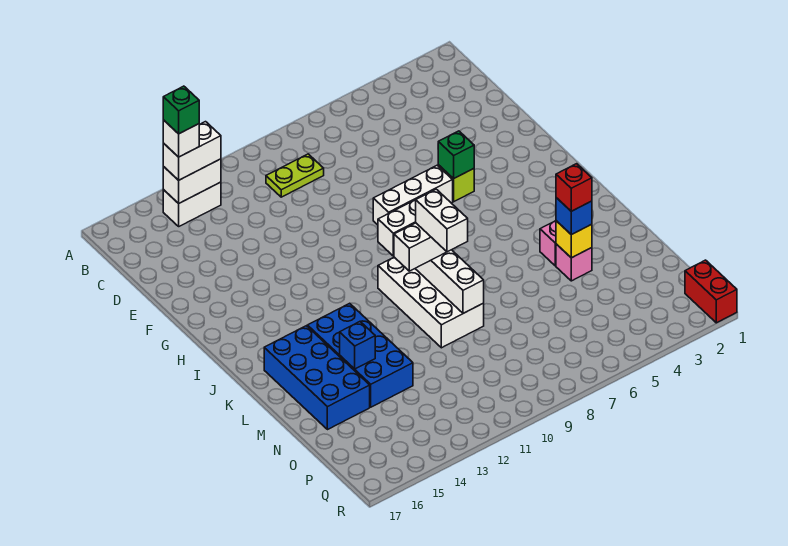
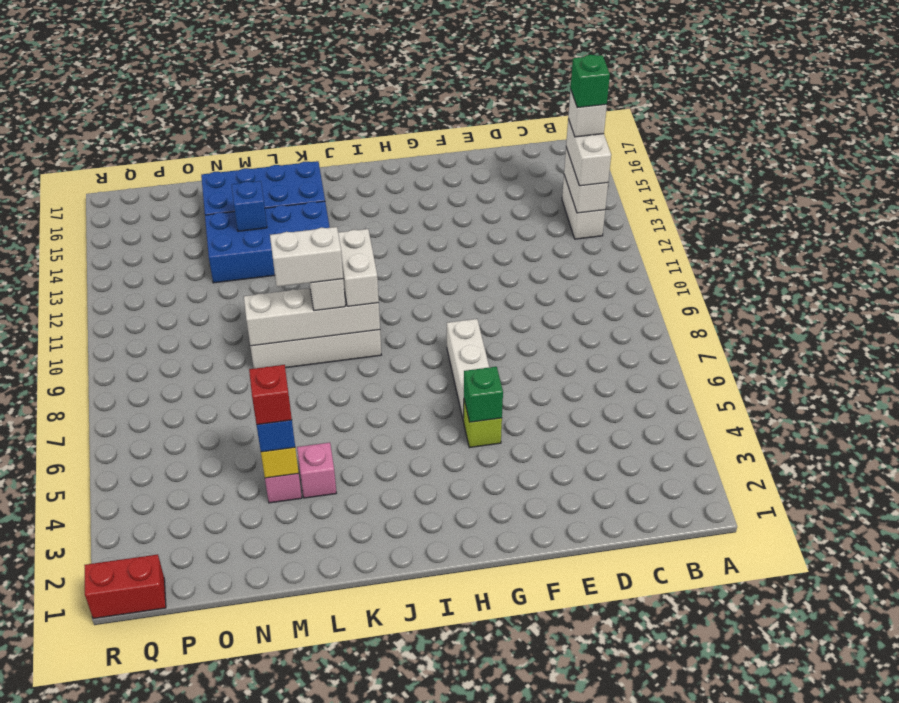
lime 1x2 plate [266,154,324,197] -> none

